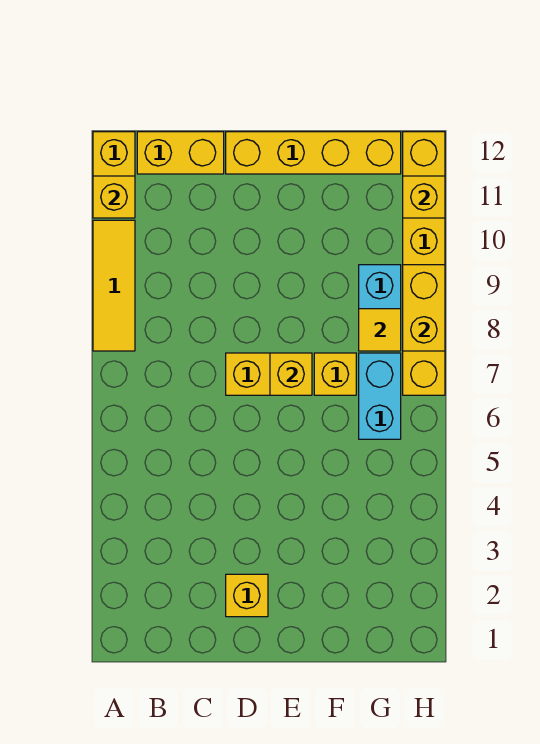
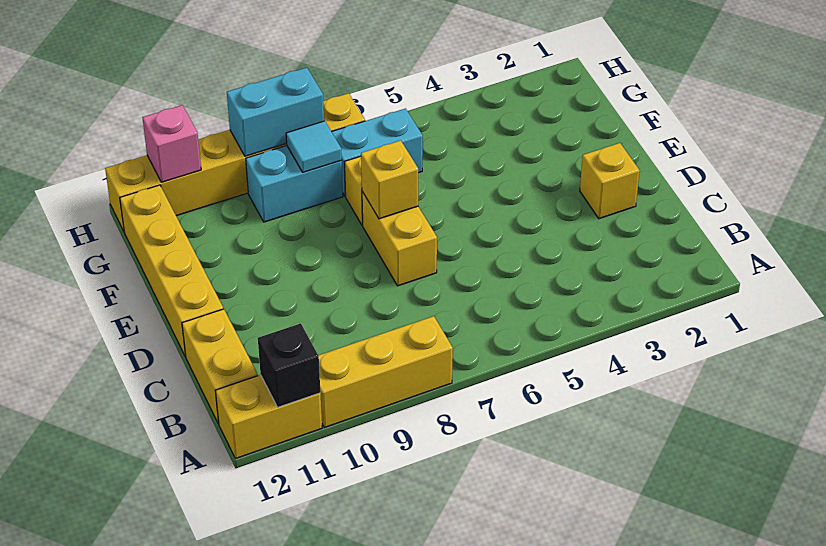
yellow 1x3 tile [93,220,135,351] -> yellow 1x3 brick [318,316,453,428]
yellow 1x1 brick [93,176,135,218] -> black 1x1 brick [258,323,320,407]
yellow 1x1 tile [359,309,401,351] -> cyan 1x1 tile [286,121,342,172]
yellow 1x2 brick [403,265,445,351] -> cyan 1x2 brick [227,68,324,156]
yellow 1x1 brick [403,176,445,218] -> pink 1x1 brick [142,105,201,182]

